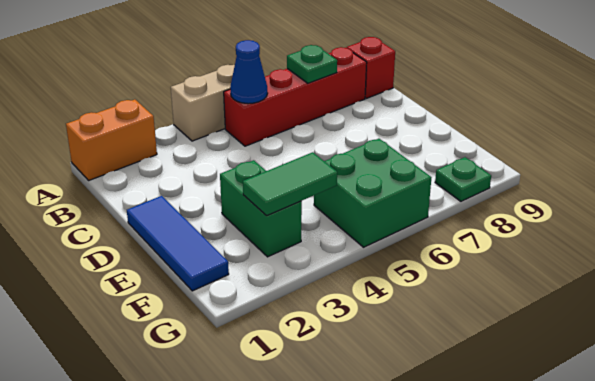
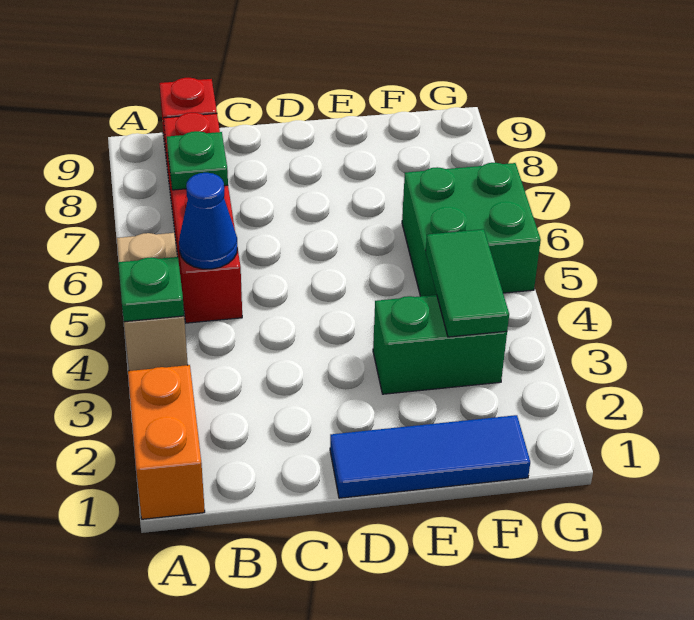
green 1x1 plate [435,157,491,201] -> green 1x1 plate moved to [118,257,184,322]

